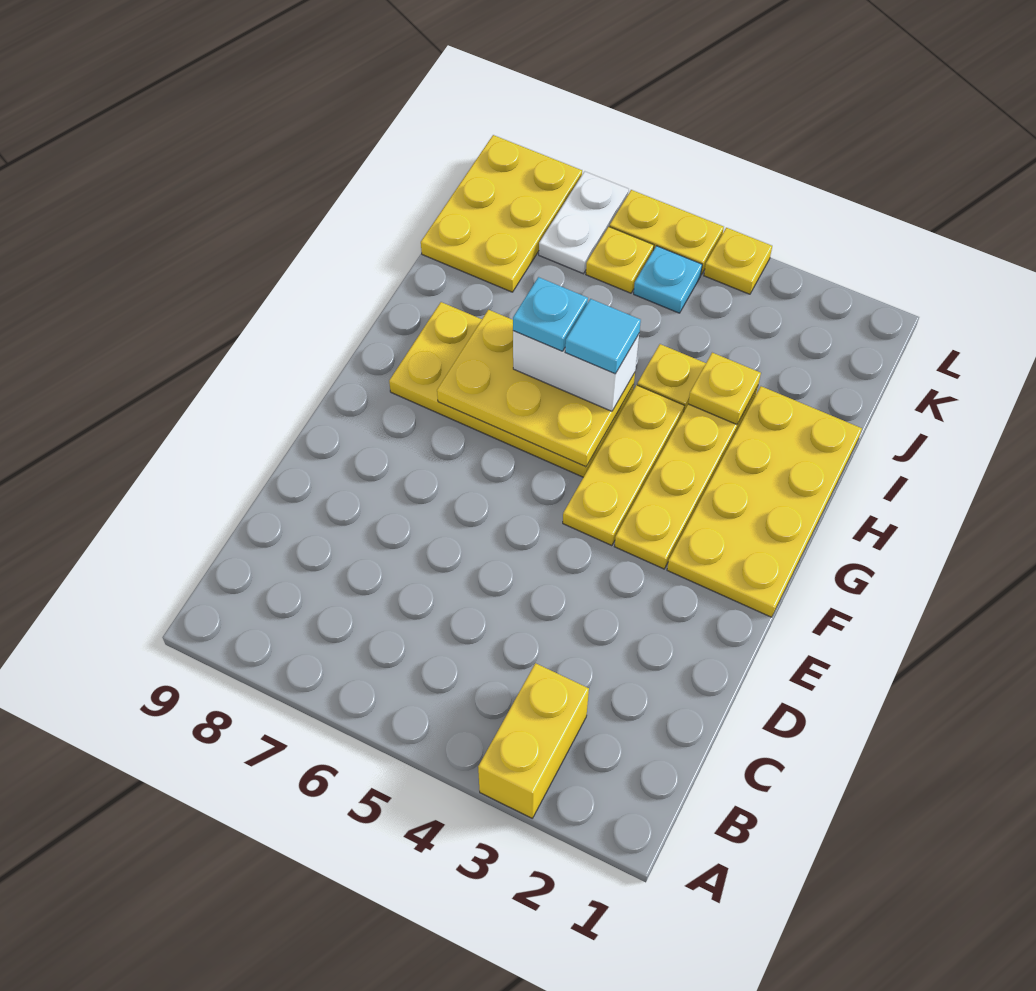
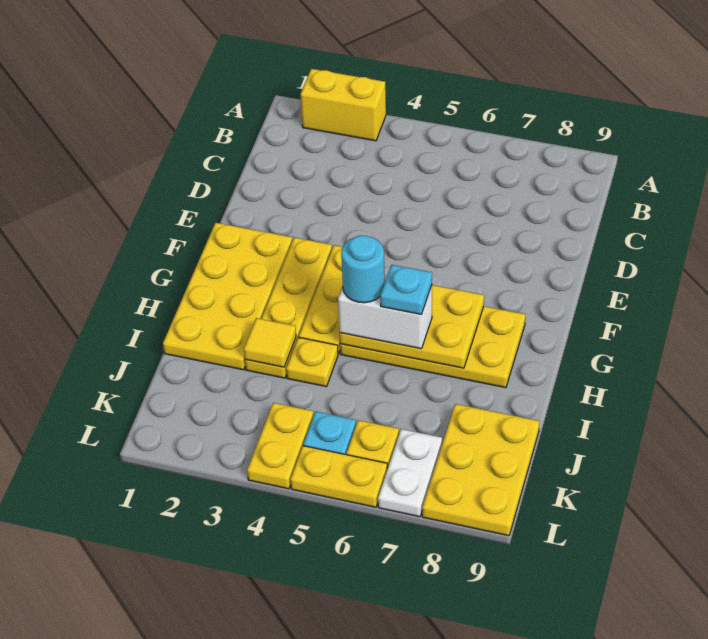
yellow 1x2 brick [478,663,589,818] -> yellow 1x2 brick turned to [301,69,386,141]
cyan 1x1 tile [565,299,641,374] -> cyan 1x1 round brick [341,236,385,303]
yellow 1x1 plate [688,353,761,425] -> yellow 1x1 tile [244,318,296,367]
yellow 1x1 plate [704,228,772,294] -> yellow 1x2 plate [247,403,314,489]

